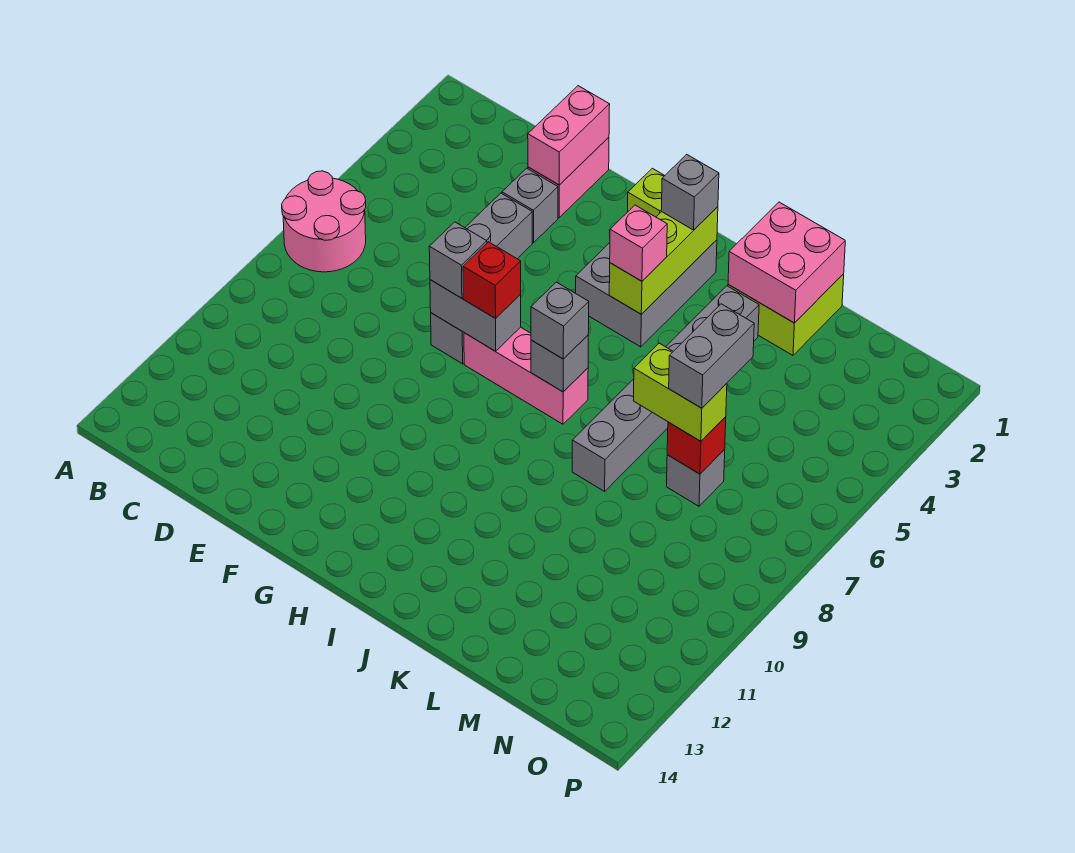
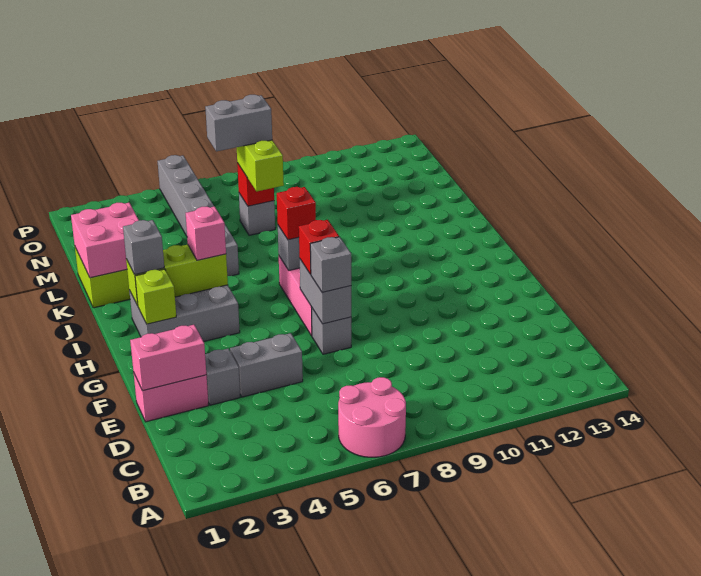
grey 1x1 brick [531,282,589,359] -> red 1x1 brick [277,187,316,240]
grey 1x6 brick [572,286,759,491] -> grey 1x6 brick turned to [158,155,239,276]

